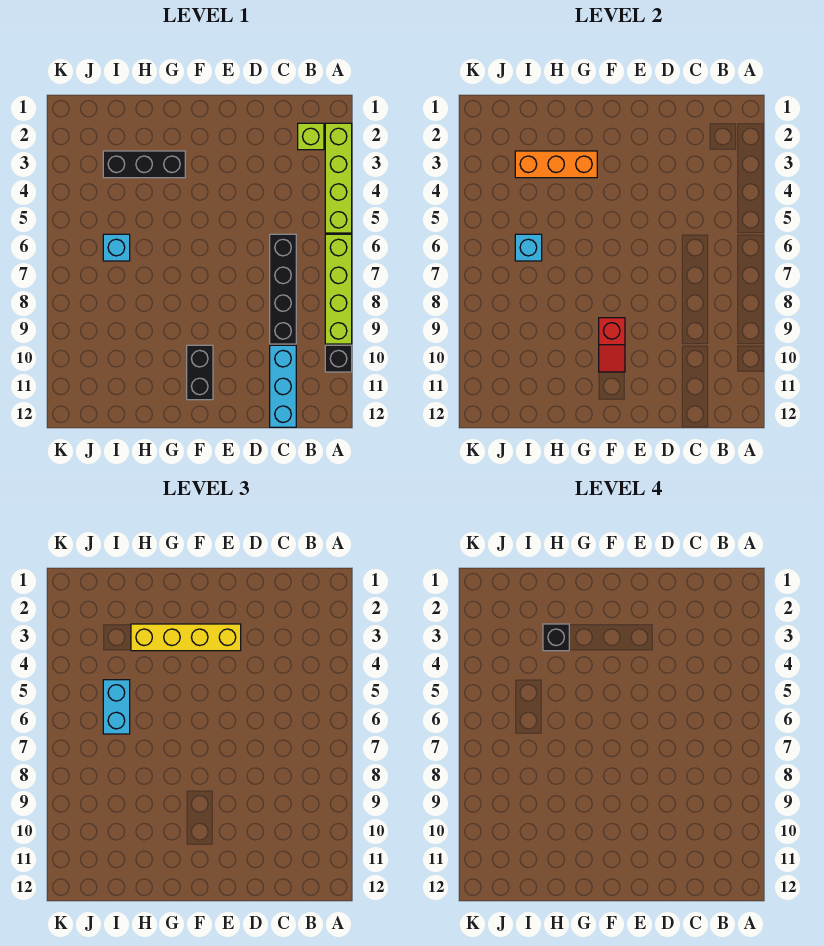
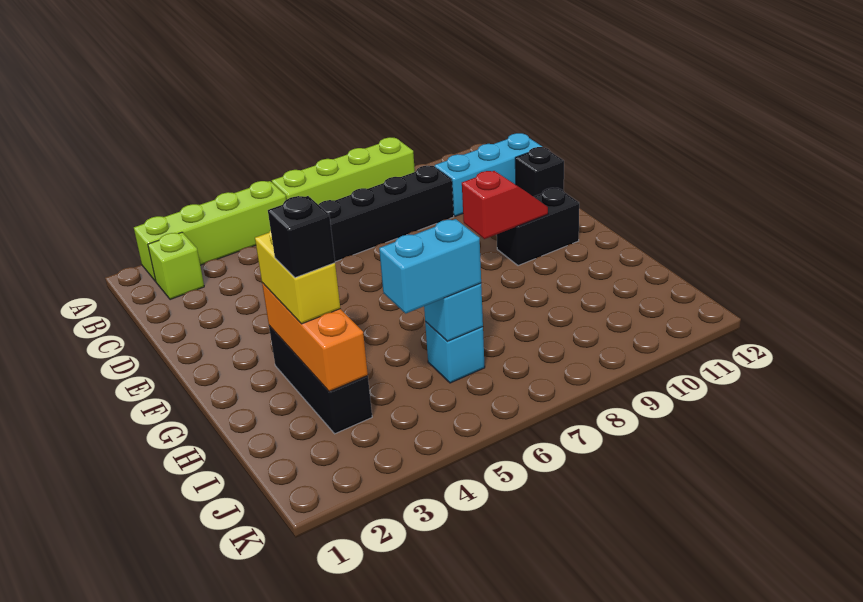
black 1x1 brick [325,345,352,372] -> black 1x1 brick moved to [515,147,564,197]
yellow 1x4 brick [131,624,241,651] -> yellow 1x2 brick [255,230,340,324]

